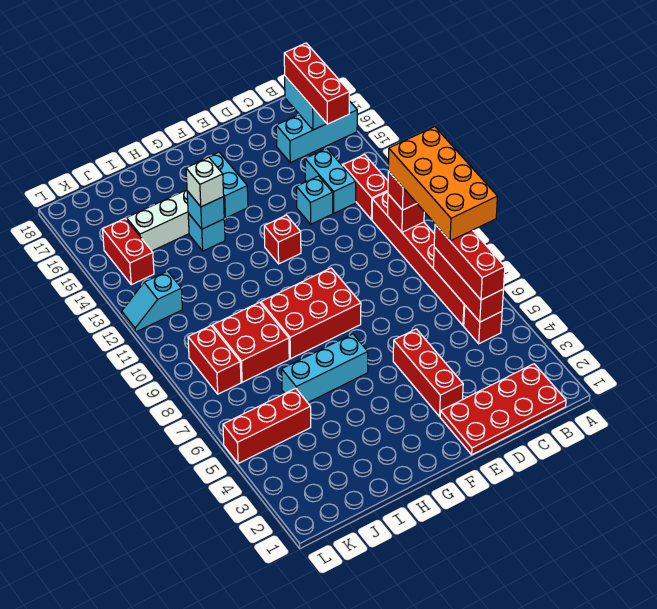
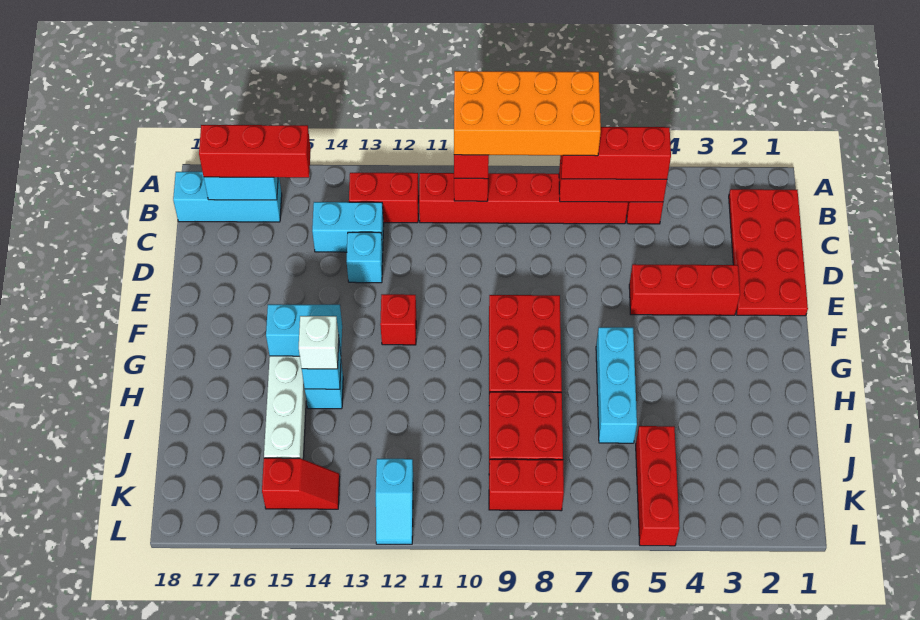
cyan 1x3 brick [276,101,357,163] -> cyan 1x3 brick turned to [173,172,282,222]
red 1x2 brick [103,218,154,285] -> red 1x2 slope [262,458,340,509]

